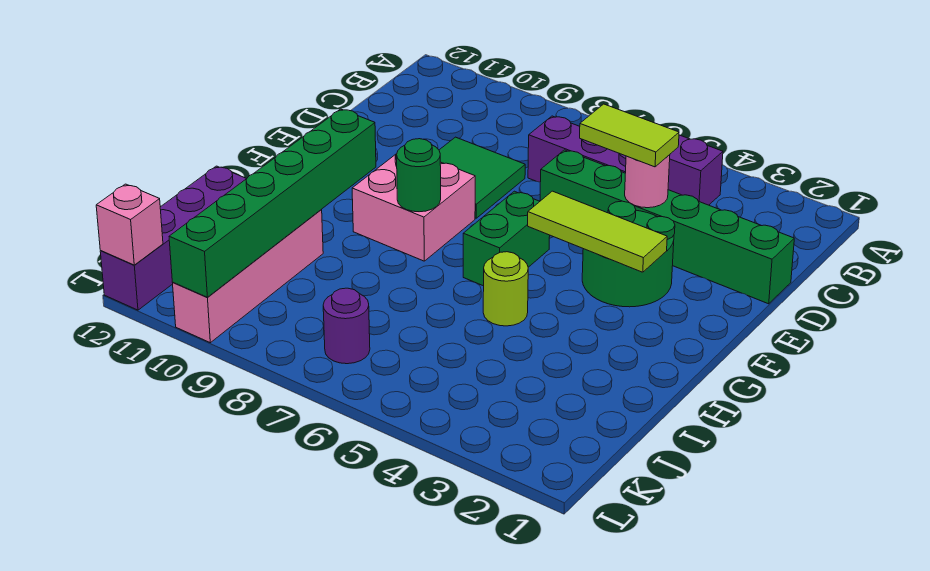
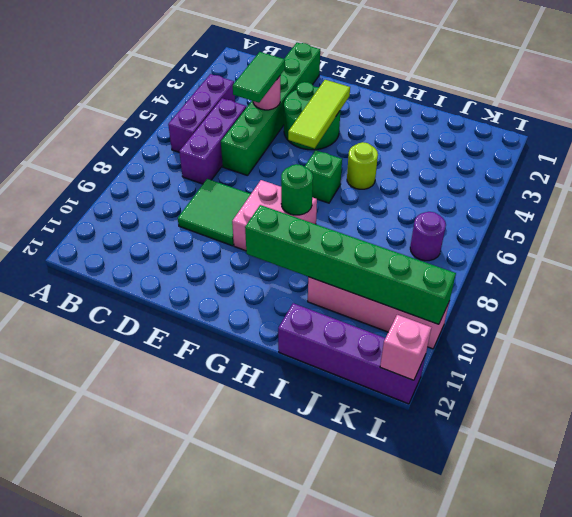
lime 1x2 tile [580,104,679,167] -> green 1x2 tile [233,52,285,103]
green 1x2 brick [463,191,550,286] -> green 1x1 brick [305,150,342,203]

